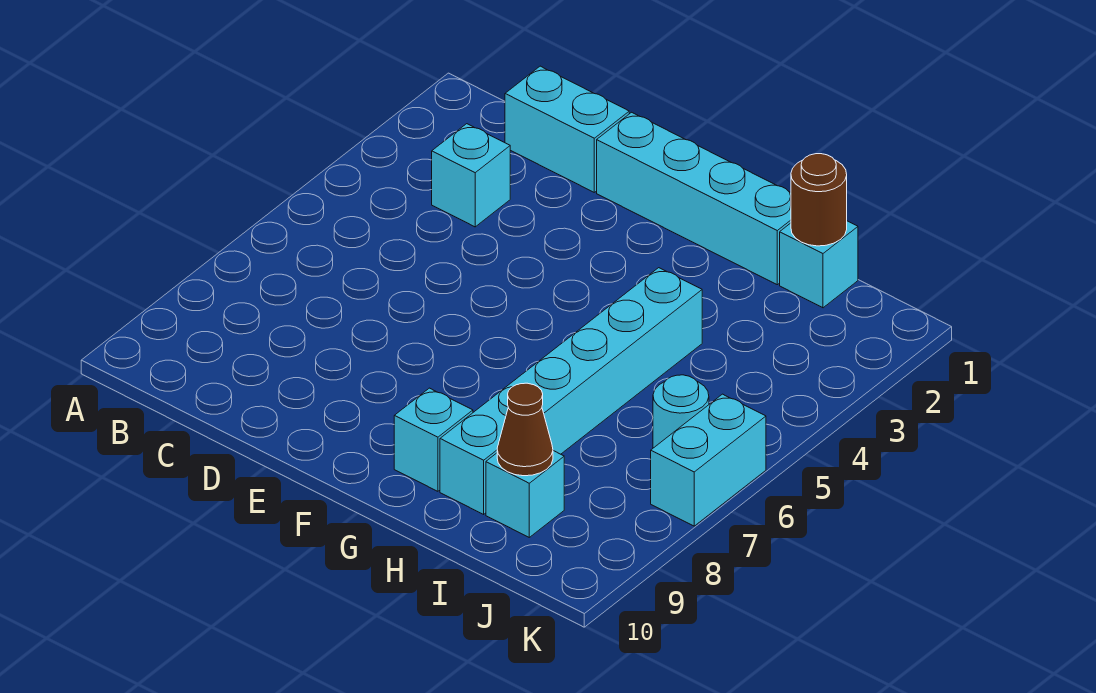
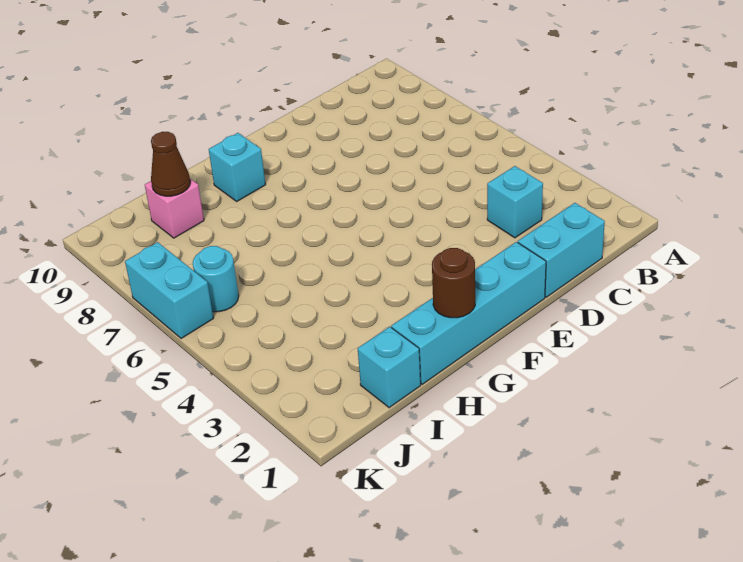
cyan 1x6 brick [440,268,702,514] -> none
brown 1x1 round brick [791,154,847,246] -> brown 1x1 round brick moved to [432,248,475,318]
cyan 1x1 brick [486,451,564,537] -> pink 1x1 brick [145,179,204,238]

